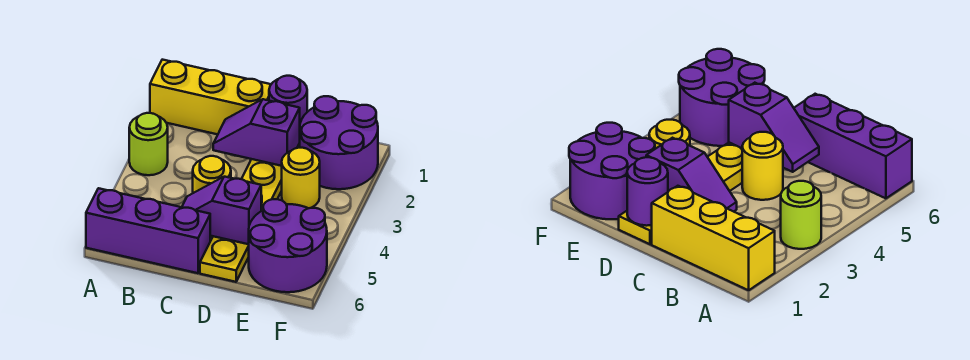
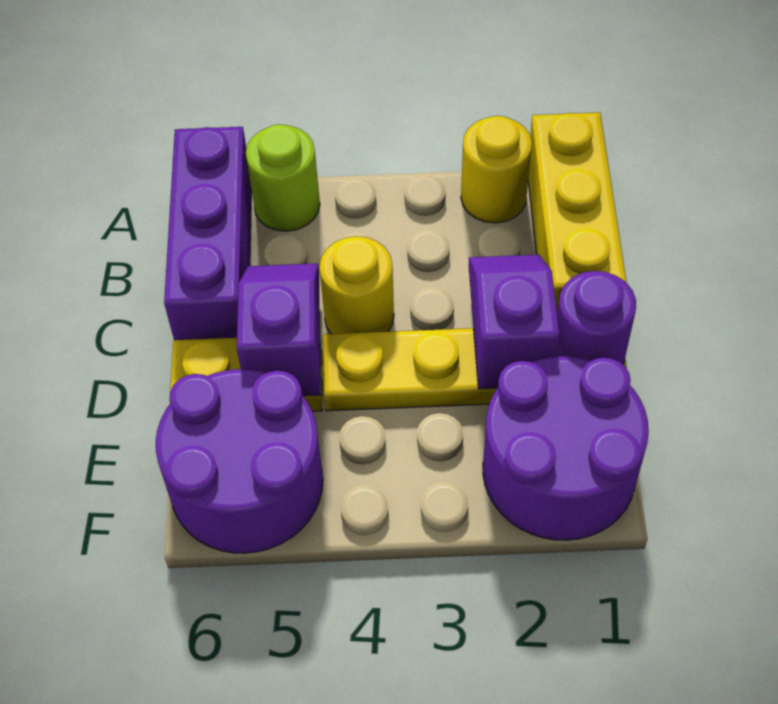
lime 1x1 round brick [129,113,168,175] -> lime 1x1 round brick moved to [246,124,320,231]
yellow 1x1 round brick [282,148,320,208] -> yellow 1x1 round brick moved to [461,116,532,223]

